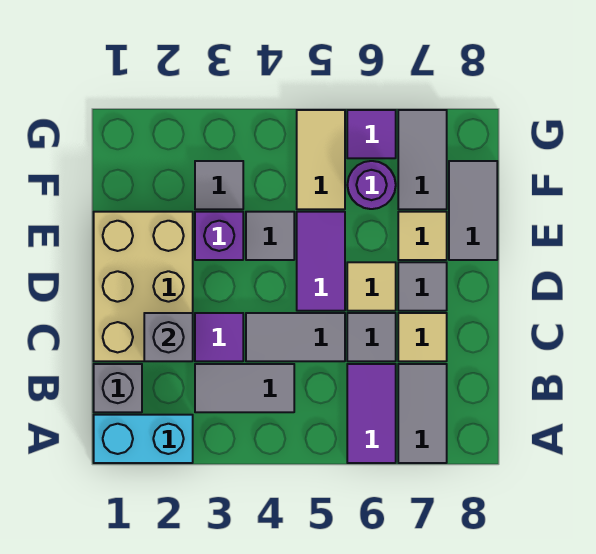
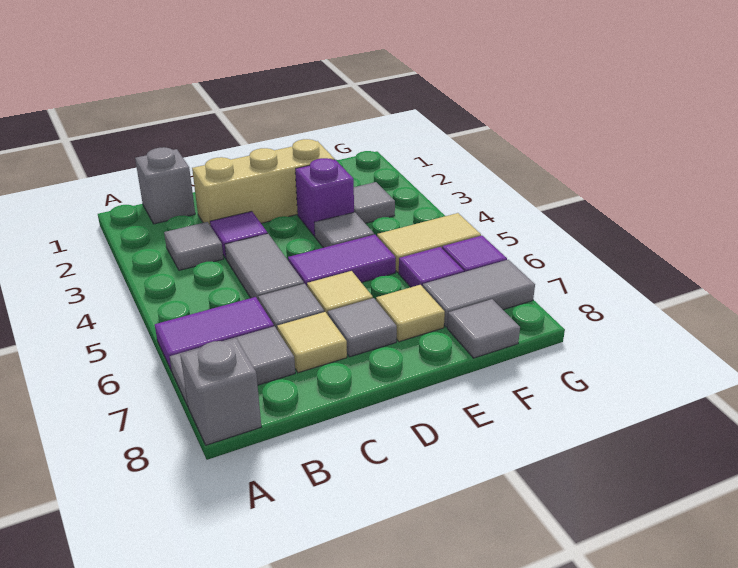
cyan 1x2 brick [94,415,193,463] -> none
grey 1x2 tile [195,364,294,412] -> grey 1x1 tile [164,222,223,270]
tan 2x3 brick [94,212,193,361] -> tan 1x3 brick [192,139,335,224]
grey 1x1 brick [144,313,193,361] -> grey 1x1 brick moved to [180,338,261,445]
grey 1x2 tile [449,161,497,260] -> grey 1x1 tile [447,299,520,358]
purple 1x1 round brick [347,161,396,209] -> purple 1x1 tile [399,247,464,287]

